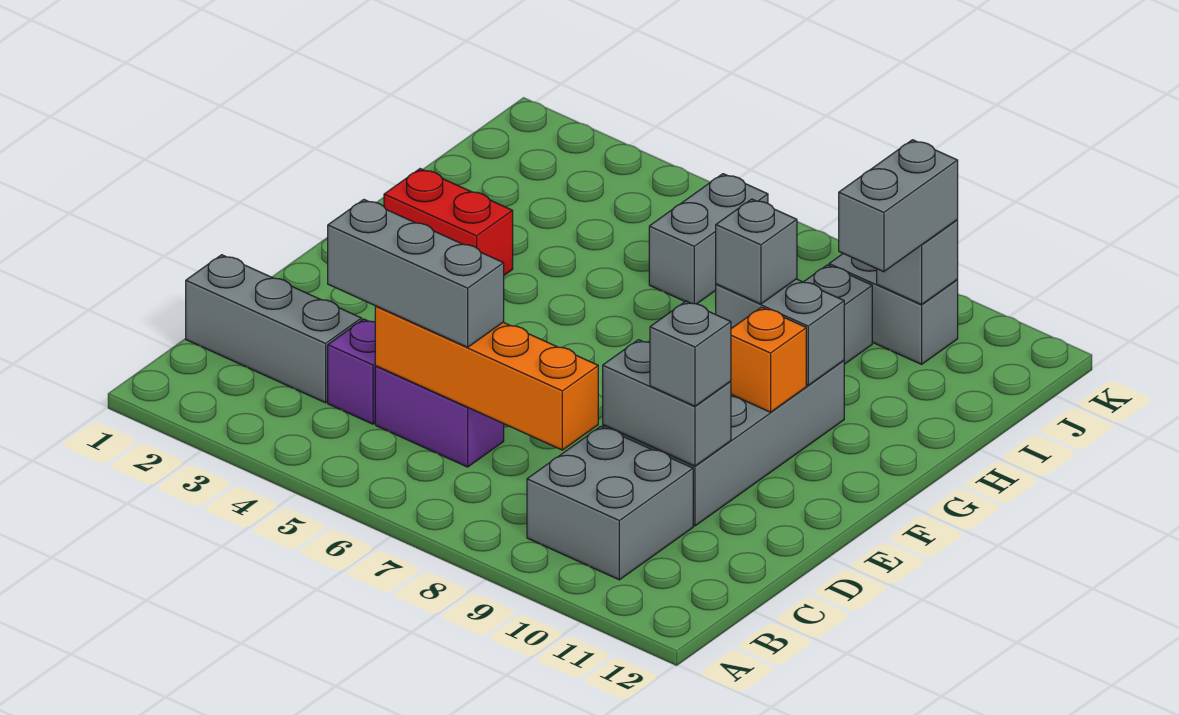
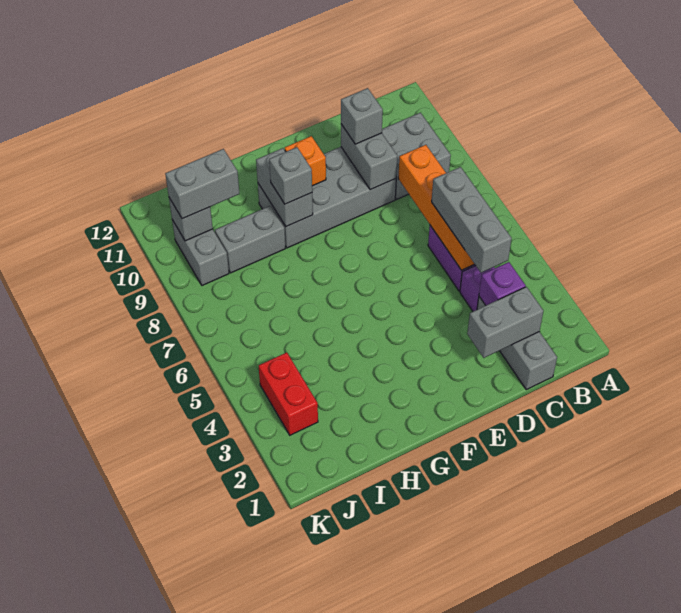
none -> purple 1x1 brick [479,262,526,306]
red 1x2 brick [384,169,513,275] -> red 1x2 brick moved to [259,352,318,435]
grey 1x2 brick [649,174,768,304] -> grey 1x2 brick moved to [467,287,543,358]

